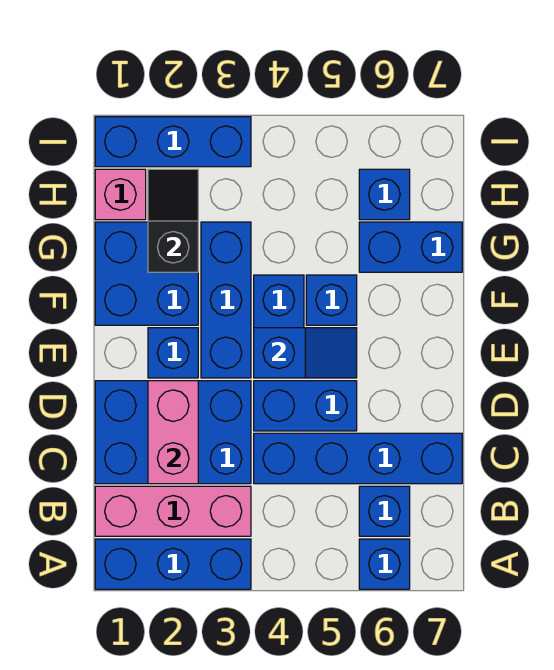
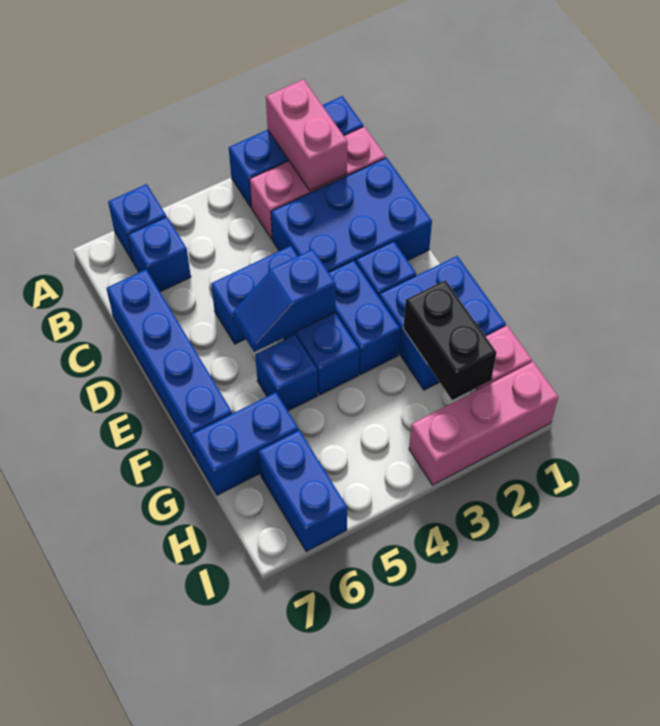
pink 1x2 brick [148,381,198,484] -> pink 1x2 brick moved to [266,79,348,191]
blue 1x4 brick [254,433,462,484] -> blue 1x4 brick turned to [106,270,232,457]
blue 1x3 brick [201,222,251,378] -> blue 1x2 brick [329,260,400,375]
black 1x2 slope [148,169,198,272] -> black 1x2 brick [403,280,497,400]
blue 1x1 brick [359,169,410,220] -> blue 1x2 brick [258,430,347,552]
blue 1x3 brick [95,117,251,167] -> pink 1x3 brick [409,362,558,485]

